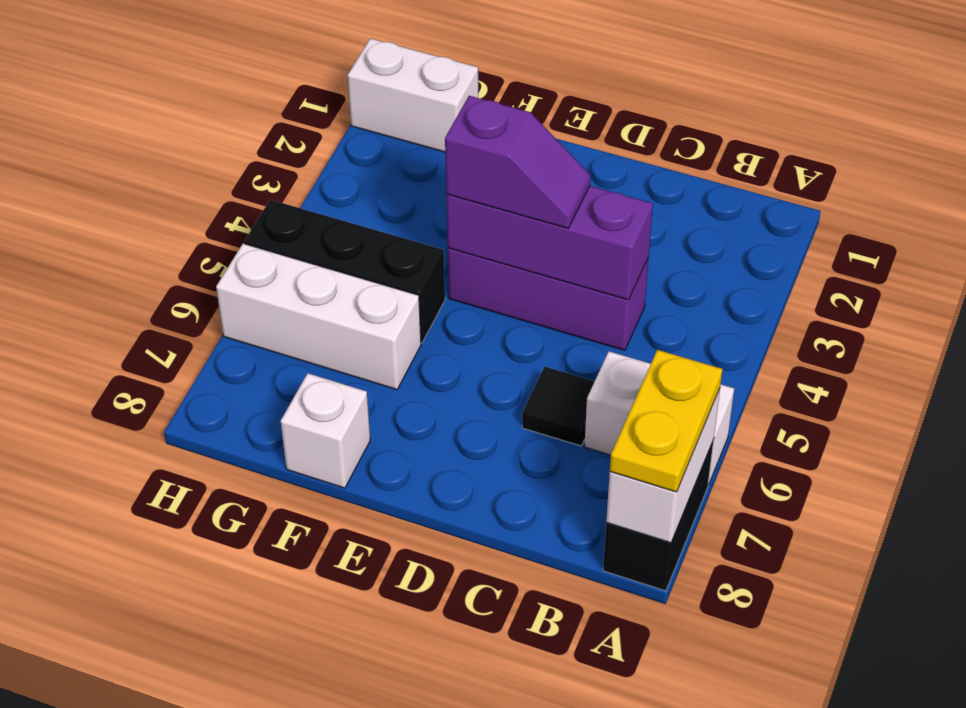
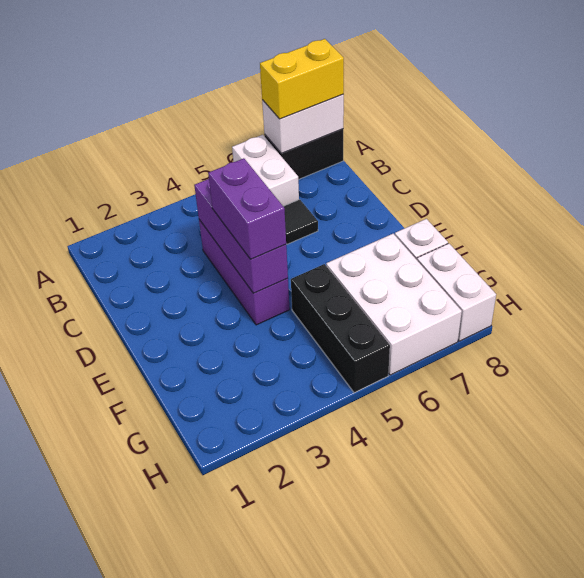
yellow 1x2 plate [610,350,722,492] -> yellow 1x2 brick [260,39,344,119]
purple 1x2 slope [445,96,590,228] -> purple 1x2 brick [208,158,286,259]
white 1x3 brick [216,244,421,390] -> white 2x3 brick [326,234,462,375]
white 1x2 brick [348,38,478,152] -> white 1x2 brick moved to [417,244,496,341]

